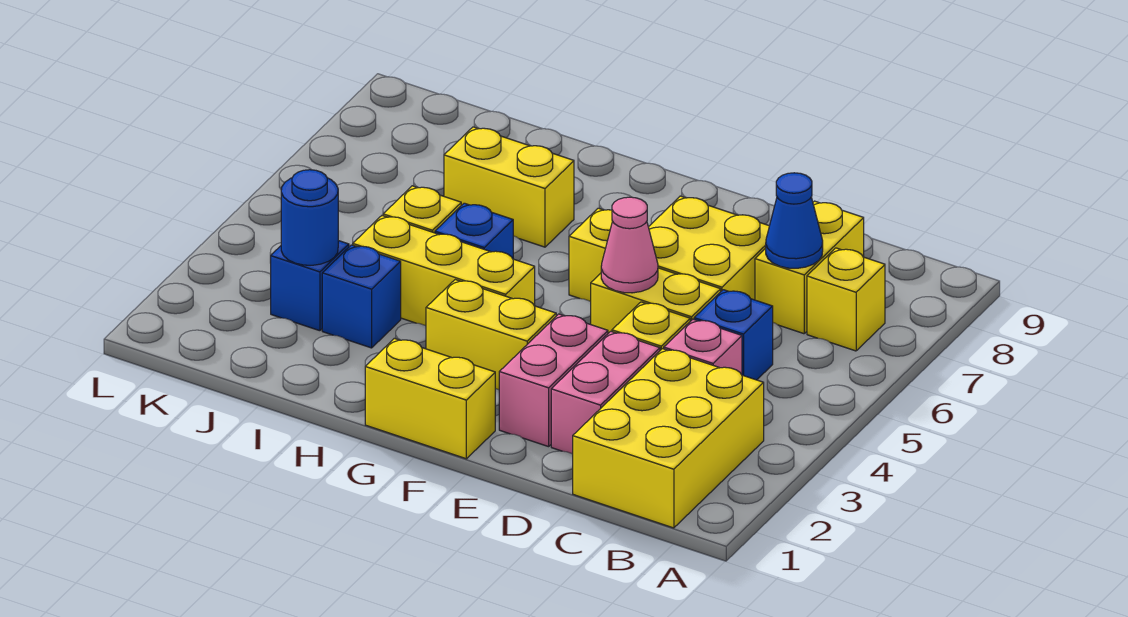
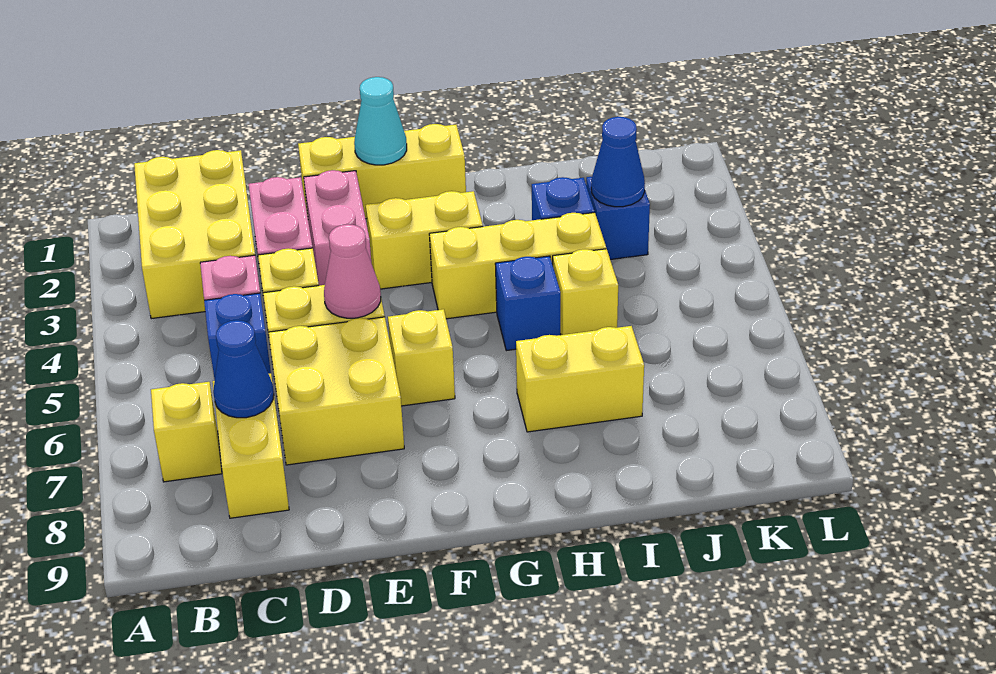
yellow 1x2 brick [365,338,495,459] -> yellow 1x3 brick [298,124,466,219]
none -> cyan 1x1 cone [354,77,407,165]
blue 1x1 round brick [281,170,338,265] -> blue 1x1 cone [591,117,645,207]

